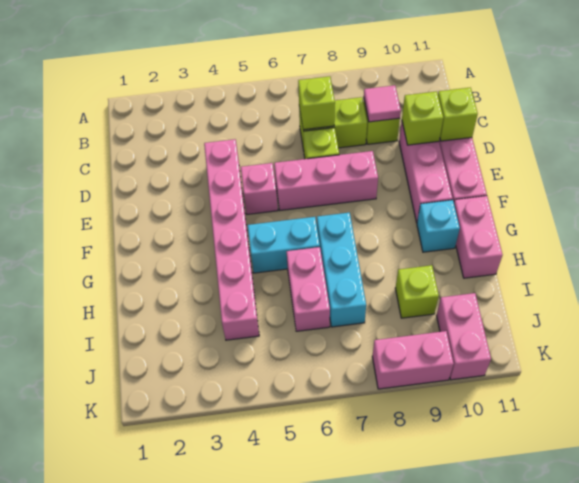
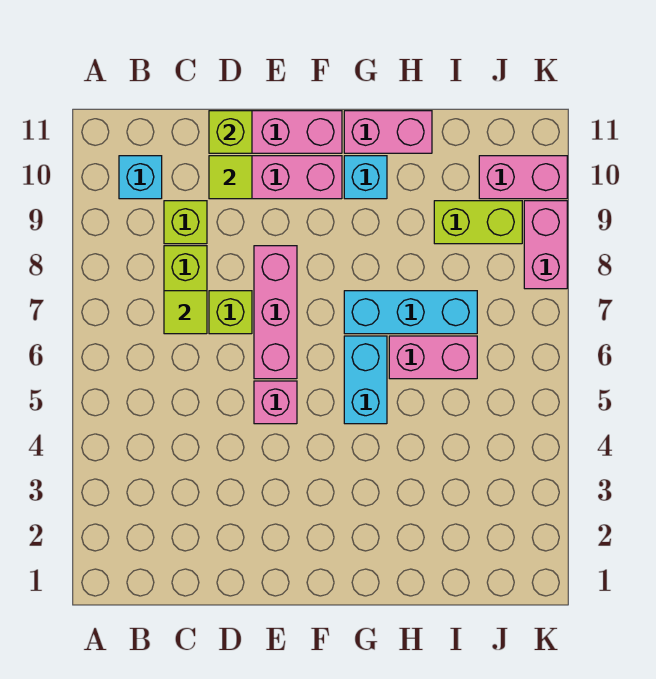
none -> cyan 1x1 brick [119,156,162,199]
lime 1x1 brick [298,76,335,130] -> lime 1x1 tile [164,291,207,334]
pink 1x1 tile [364,85,401,122] -> none
pink 1x6 brick [204,139,259,340] -> none
lime 1x1 brick [402,91,443,145] -> lime 1x1 tile [209,156,252,199]
lime 1x1 brick [395,265,439,318] -> lime 1x2 brick [434,201,522,244]

